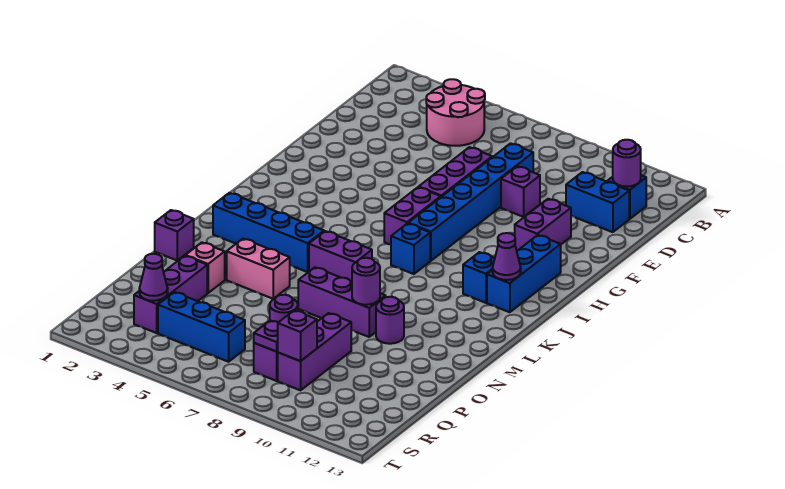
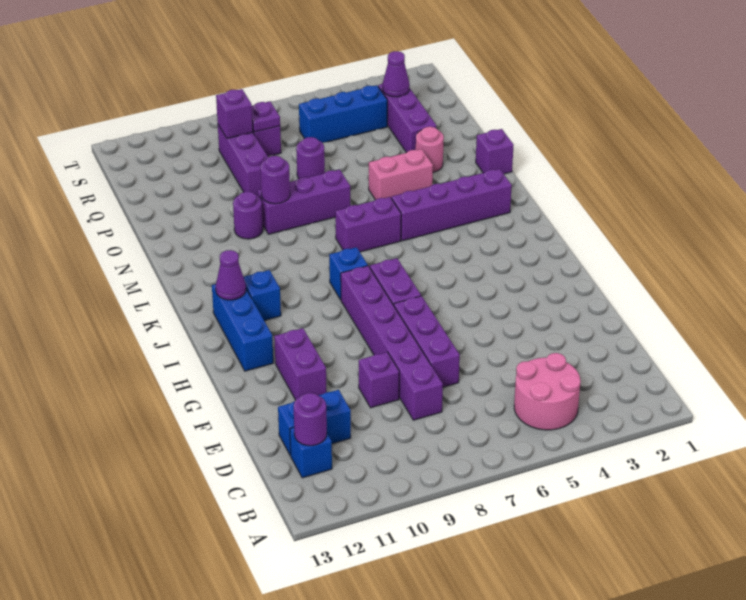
blue 1x6 brick [408,143,533,261] -> purple 1x6 brick [341,266,443,420]
blue 1x4 brick [213,193,324,272] -> purple 1x4 brick [391,169,512,241]
pink 1x1 brick [185,243,225,293] -> pink 1x1 round brick [416,127,444,172]

